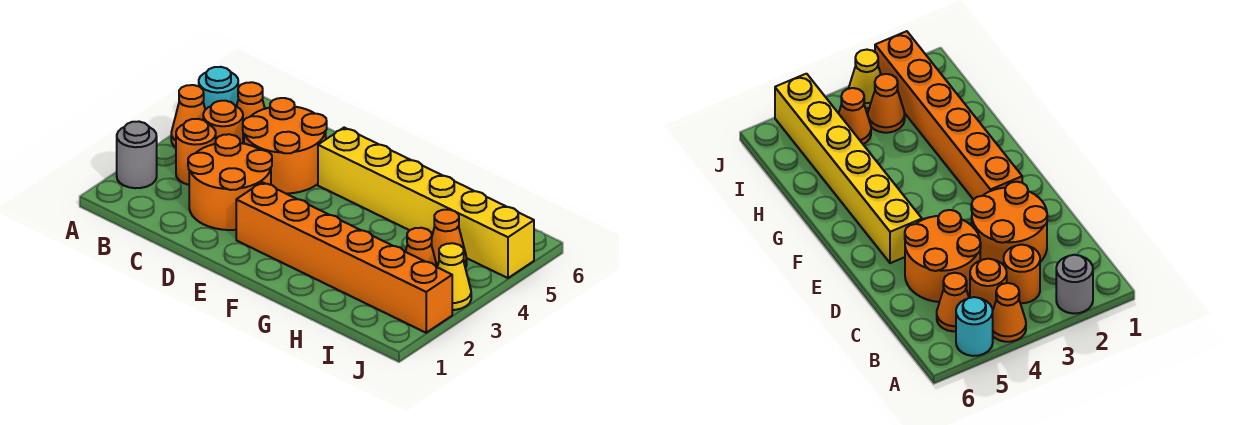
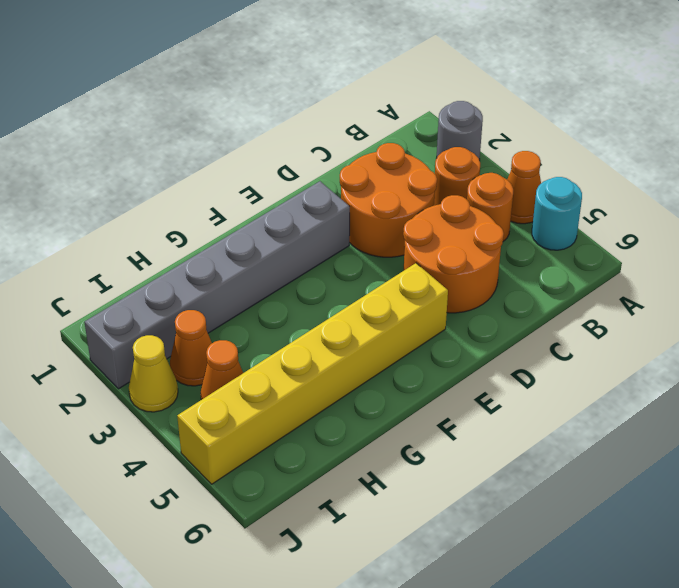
orange 1x1 cone [237,82,265,144] -> none
orange 1x6 brick [236,182,452,333] -> grey 1x6 brick [84,181,350,389]

